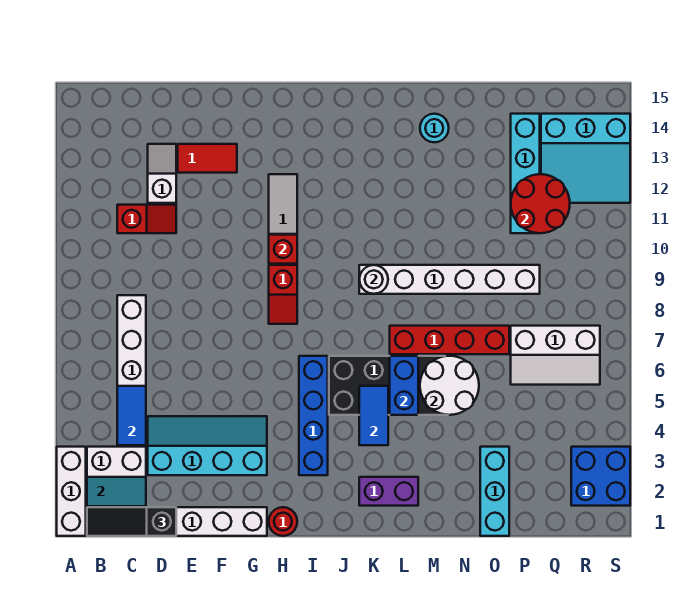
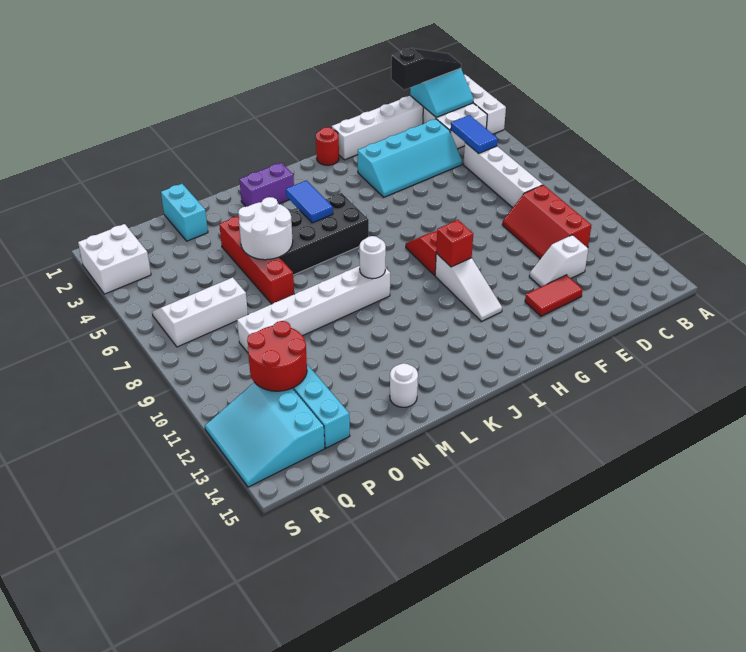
red 1x2 slope [117,205,176,233] -> red 2x3 slope [502,185,591,259]
white 1x2 slope [148,144,176,203] -> white 1x2 slope turned to [529,235,588,287]
blue 1x4 brick [299,356,328,475] -> none
blue 1x2 brick [390,356,418,415] -> none
red 1x4 brick [390,326,509,354] -> red 1x4 brick turned to [219,216,294,304]
cyan 1x1 round brick [420,114,449,142] -> white 1x1 round brick [390,363,418,407]
cyan 1x3 brick [480,447,509,536] -> cyan 1x2 brick [161,184,208,241]
cyan 3x3 slope [541,114,630,203] -> cyan 3x3 slope turned to [205,382,325,487]
blue 2x2 brick [571,447,630,506] -> white 2x2 brick [78,224,151,294]

